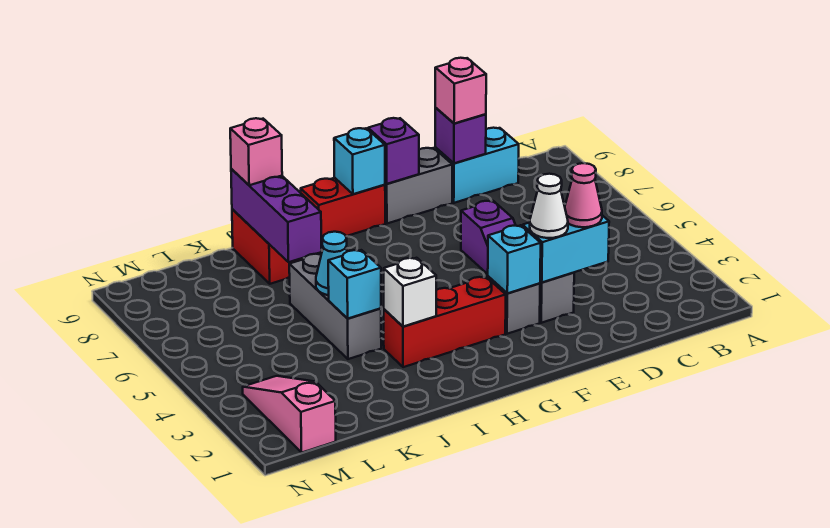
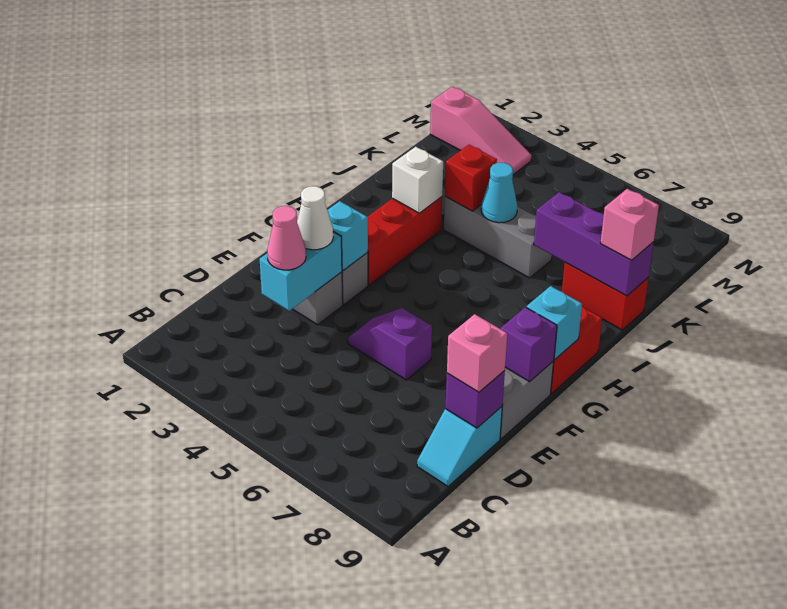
cyan 1x2 brick [435,128,519,203] -> cyan 1x2 slope [417,407,502,486]
cyan 1x1 brick [328,250,381,319] -> red 1x1 brick [445,145,497,211]

